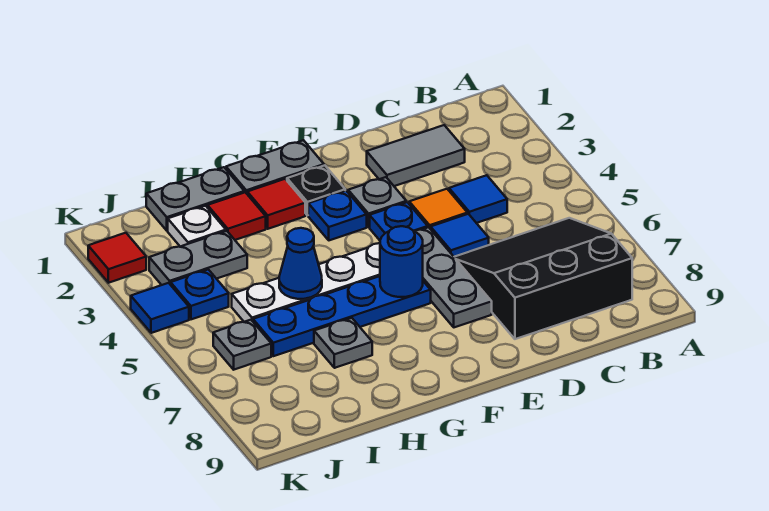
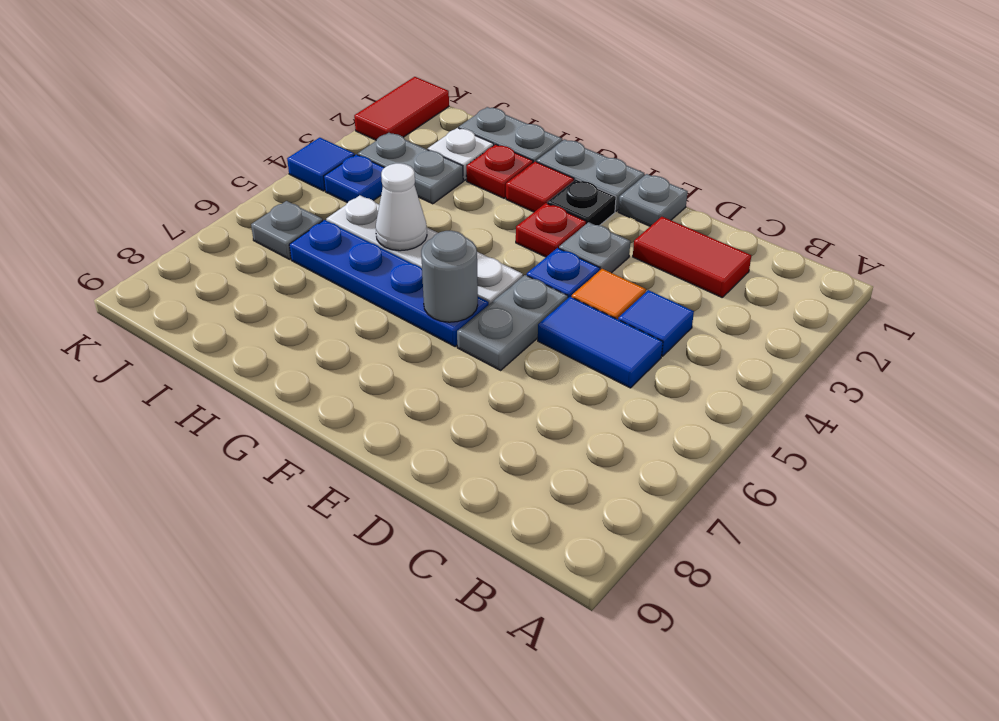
black 3x3 slope [454,218,632,339] -> none
grey 1x2 tile [367,125,465,186] -> red 1x2 tile [633,217,751,297]
blue 1x1 tile [431,214,489,257] -> blue 1x2 tile [538,297,663,388]
grey 1x3 plate [414,227,492,327] -> grey 1x2 plate [457,275,568,370]
blue 1x1 plate [308,191,367,240] -> red 1x1 plate [516,203,586,257]
blue 1x1 round brick [380,226,423,297] -> grey 1x1 round brick [421,231,478,322]
red 1x1 tile [208,192,266,240] -> red 1x1 plate [466,144,533,198]
blue 1x1 cone [279,228,322,299] -> white 1x1 cone [376,163,427,251]
grey 1x1 plate [314,318,372,368] -> grey 1x1 plate moved to [618,174,688,226]
red 1x1 tile [88,233,146,283] -> red 1x2 tile [354,77,449,140]

